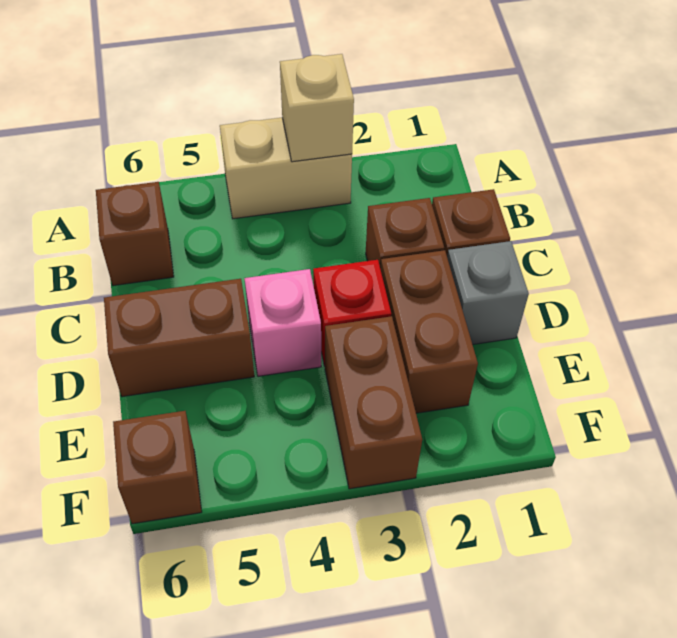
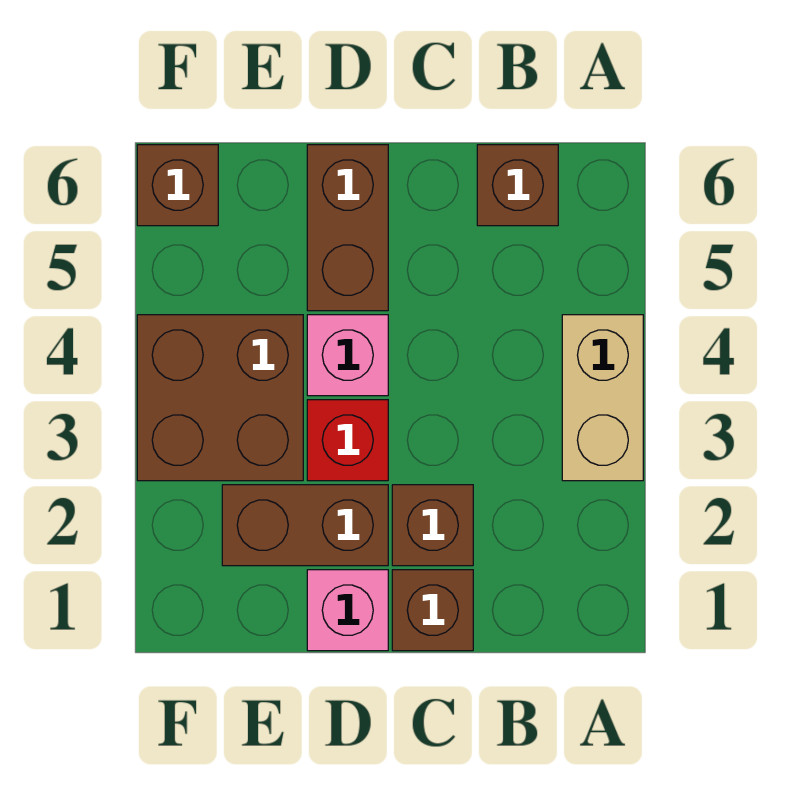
tan 1x1 brick [280,54,354,162] -> none
grey 1x1 brick [447,241,529,345] -> pink 1x1 brick [307,570,388,651]
brown 1x2 brick [325,316,422,489] -> brown 2x2 brick [137,315,303,481]

